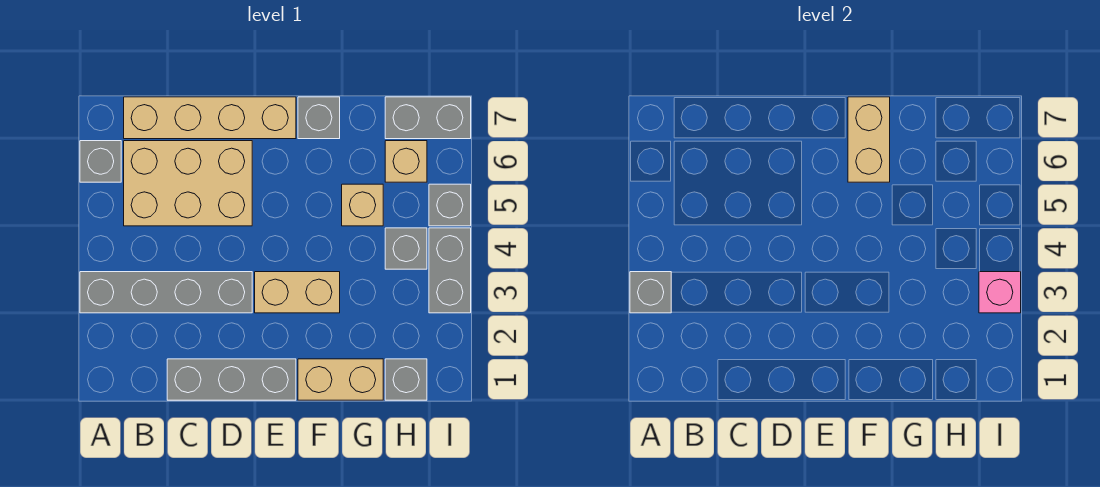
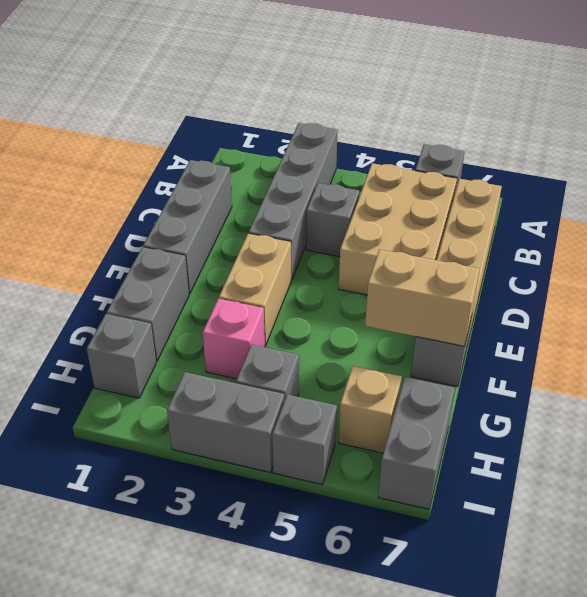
grey 1x1 brick [630,272,671,313] -> grey 1x1 brick moved to [306,183,359,257]
tan 1x2 brick [298,359,383,400] -> grey 1x2 brick [107,247,189,361]
tan 1x1 brick [342,184,383,226] -> none
pink 1x1 brick [979,272,1021,313] -> pink 1x1 brick moved to [203,299,265,379]

